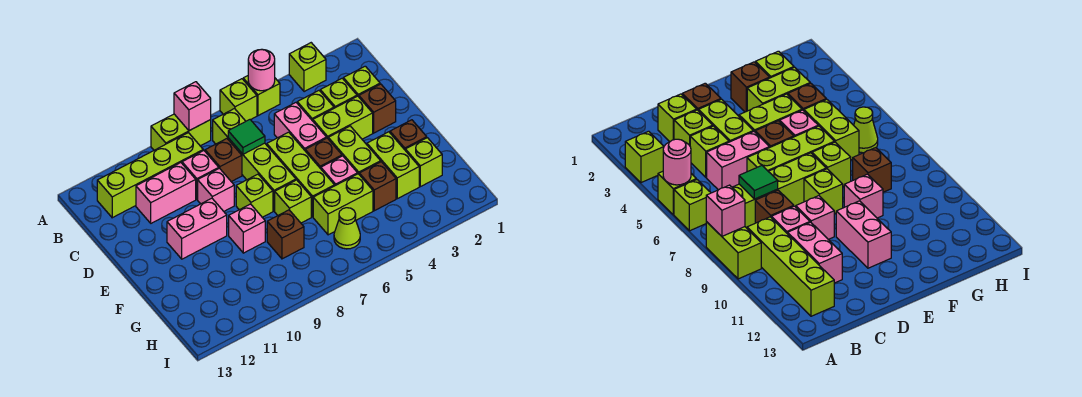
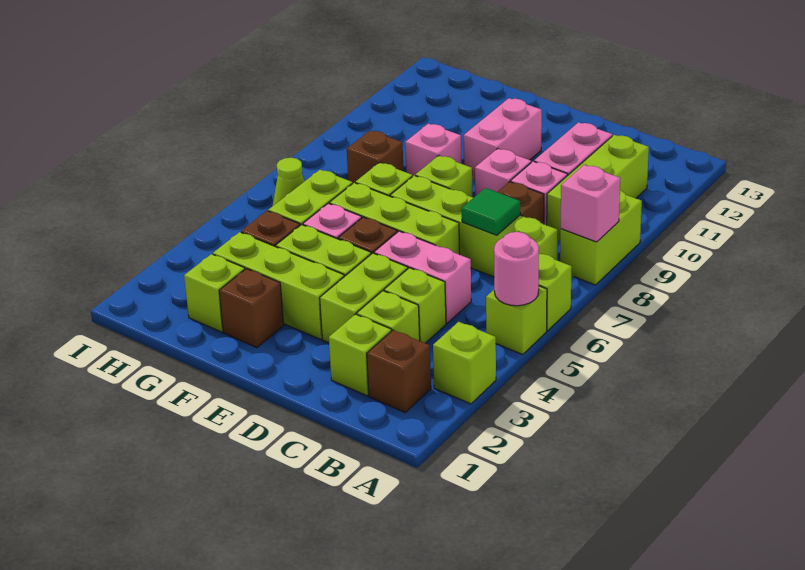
lime 1x4 brick [97,133,203,218] -> lime 1x3 brick [547,135,649,241]
brown 1x1 brick [359,84,396,133] -> brown 1x1 brick moved to [367,330,431,412]
lime 1x2 brick [367,132,419,199] -> lime 1x3 brick [213,232,344,339]

